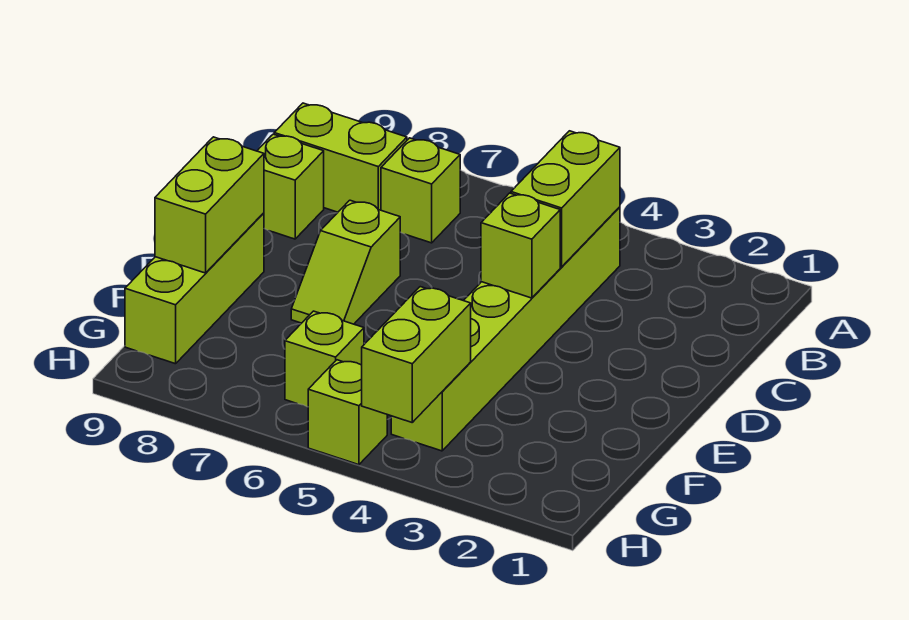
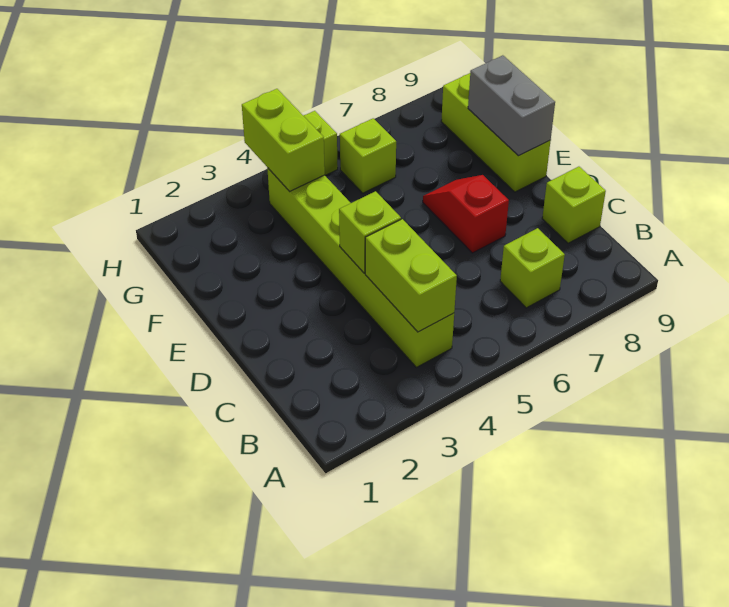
lime 1x2 brick [274,103,407,212] -> none
lime 1x2 slope [291,200,400,324] -> red 1x2 slope [423,175,509,253]
lime 1x2 brick [155,137,264,273] -> grey 1x2 brick [468,55,555,156]

